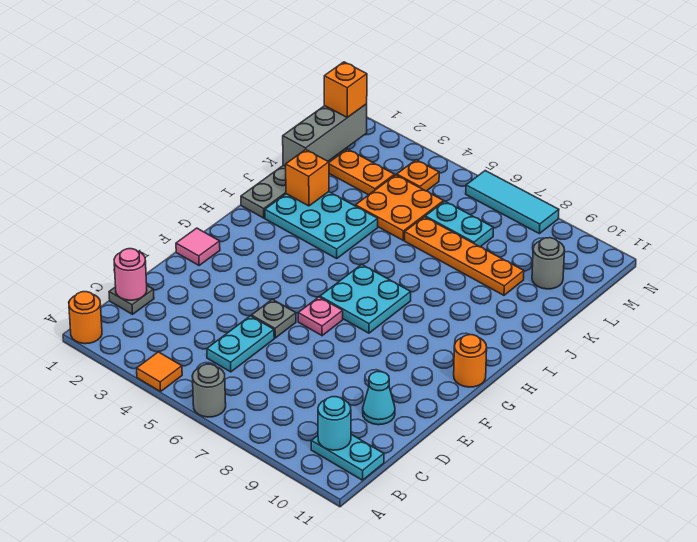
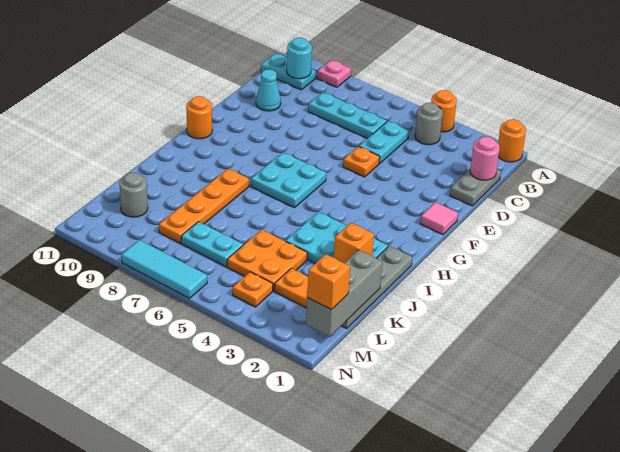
orange 1x1 tile [137,352,182,392] -> orange 1x1 round brick [431,90,457,132]
grey 1x1 round brick [192,364,226,417] -> grey 1x1 round brick moved to [415,102,443,145]
grey 1x1 plate [109,286,154,314] -> grey 1x2 plate [450,169,501,206]
none -> cyan 1x3 plate [308,92,387,138]
grey 1x1 plate [251,299,296,338] -> orange 1x1 plate [343,147,380,177]
pink 1x1 plate [298,297,343,336] -> pink 1x1 plate moved to [317,60,351,87]
orange 1x4 plate [405,217,524,295] -> orange 1x4 plate turned to [159,169,249,243]

